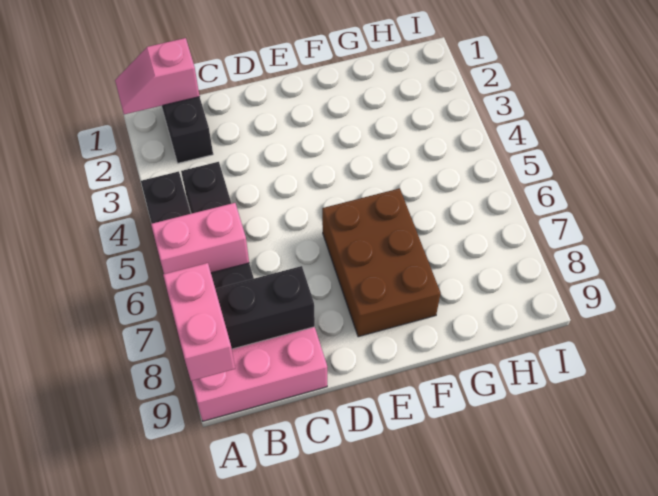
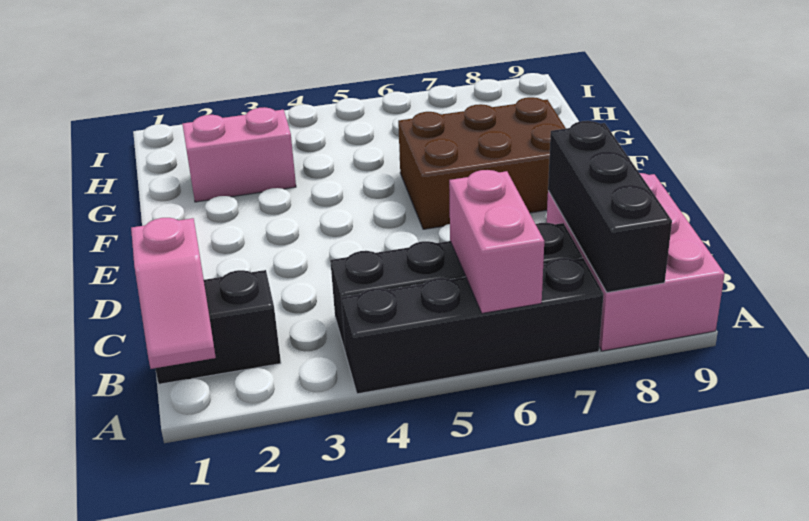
pink 1x2 brick [163,263,235,381] -> pink 1x2 brick moved to [182,107,296,202]

